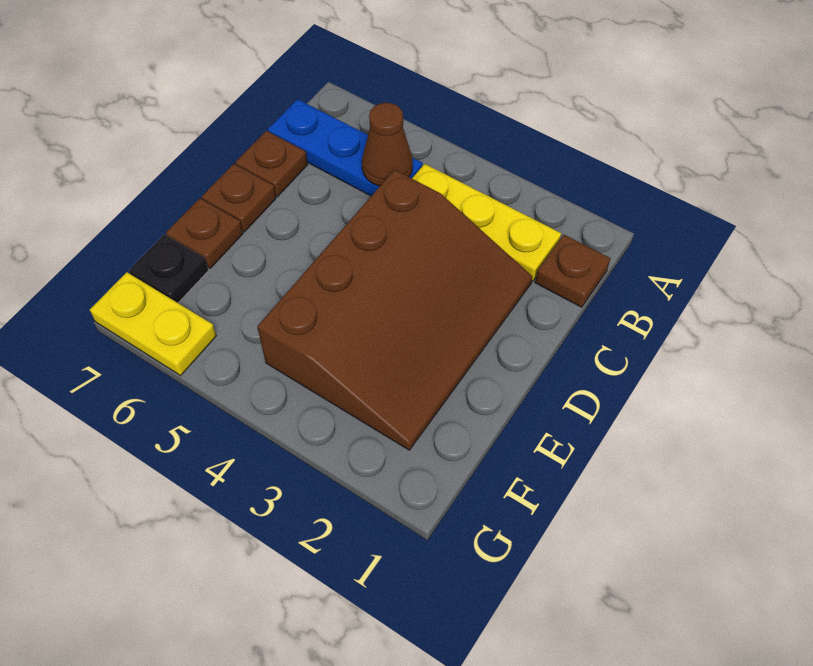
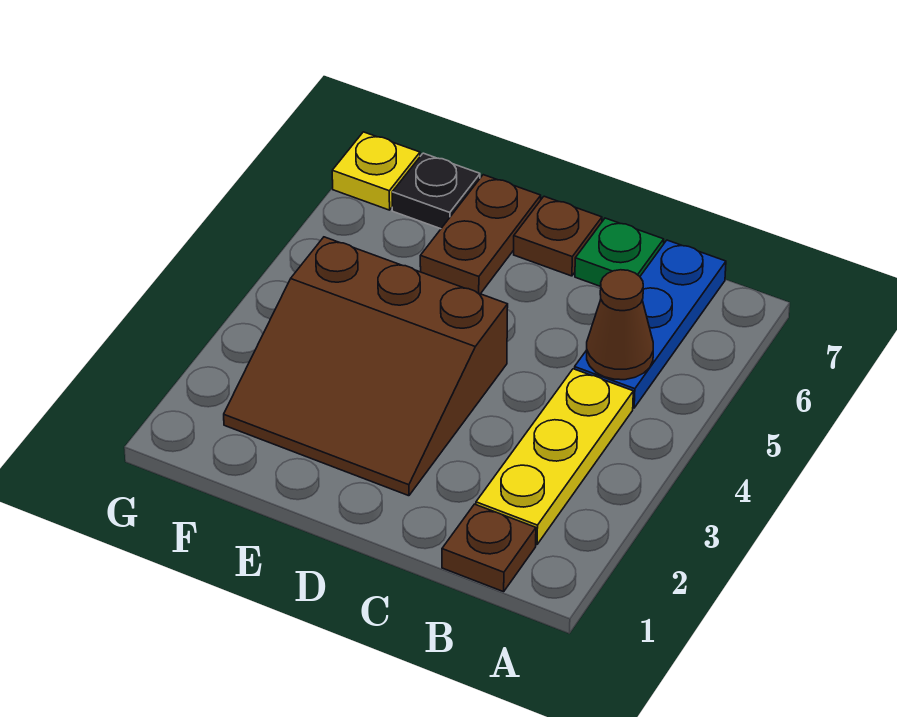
brown 3x4 slope [257,170,533,450] -> brown 3x3 slope [224,237,508,496]
brown 1x1 plate [235,131,308,197] -> green 1x1 plate [575,218,664,286]
brown 1x1 plate [166,198,243,268] -> brown 1x2 plate [420,175,541,294]
yellow 1x2 plate [90,272,216,375] -> yellow 1x1 plate [332,132,420,210]

